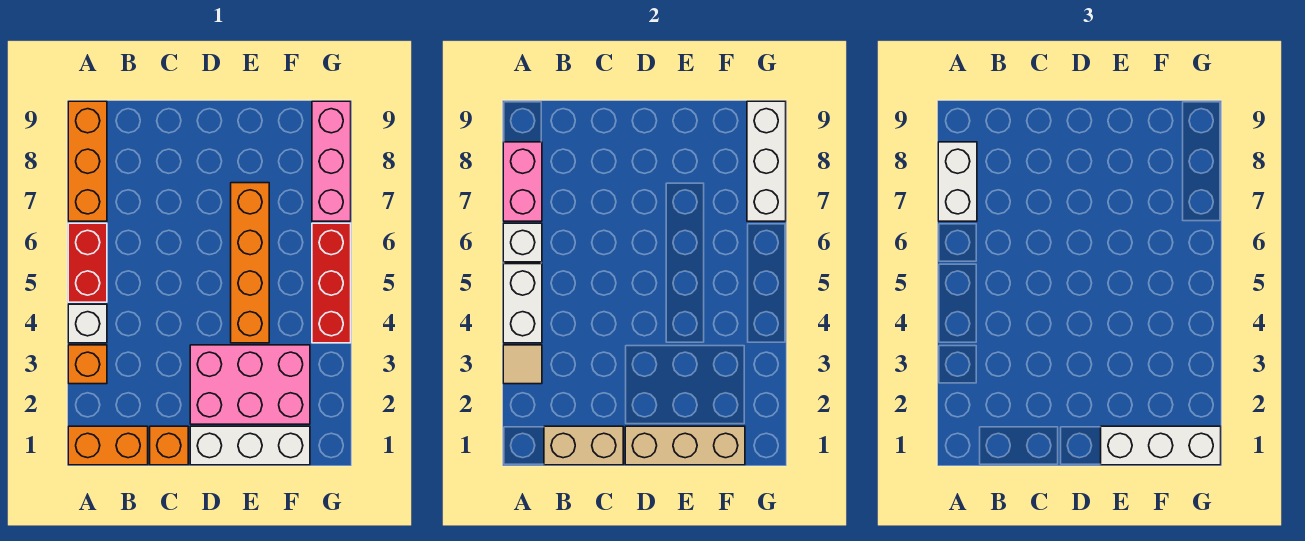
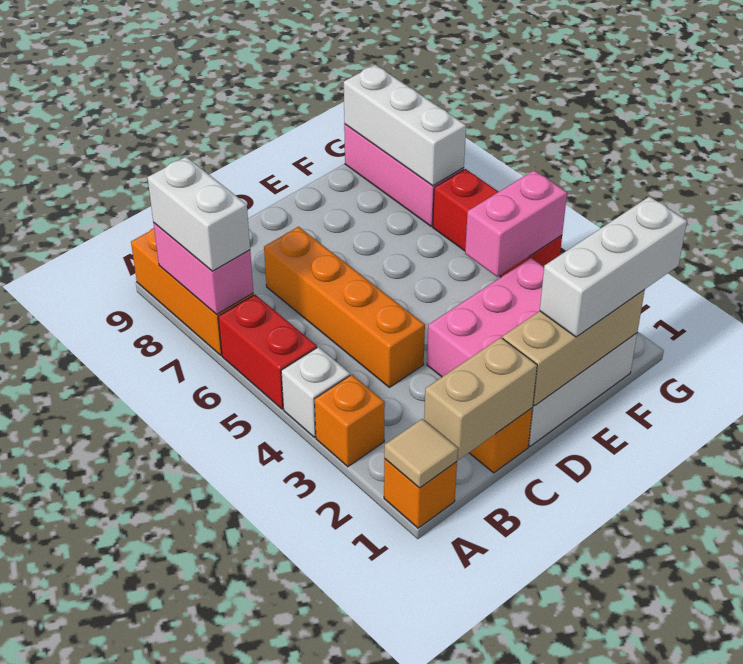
orange 1x2 brick [68,426,148,465] -> orange 1x1 brick [384,459,457,528]
tan 1x1 tile [503,345,542,384] -> tan 1x1 tile moved to [384,419,458,488]
white 1x2 brick [503,264,542,343] -> none
white 1x1 brick [503,223,542,262] -> none
orange 1x4 brick [231,183,269,343] -> orange 1x4 brick moved to [264,227,425,387]
none -> pink 1x2 brick [465,170,567,277]

